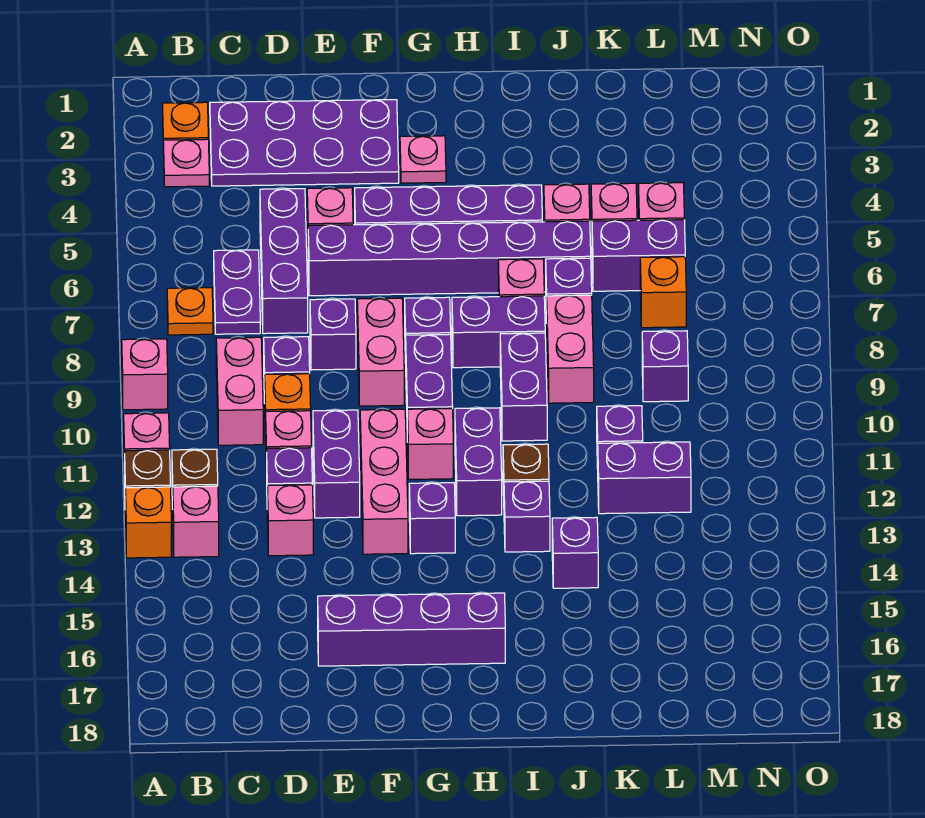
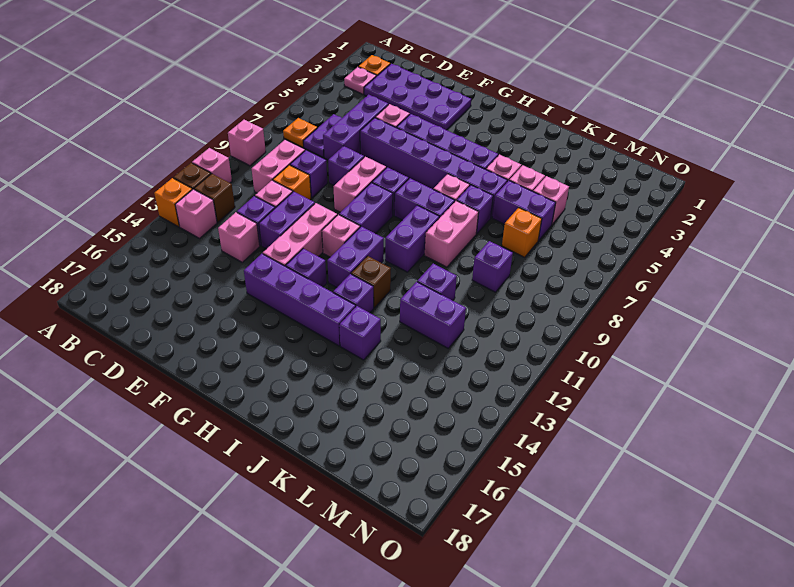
purple 1x4 brick [318,593,505,666] -> purple 1x4 brick moved to [244,254,356,346]
pink 1x1 plate [400,136,446,183] -> none

